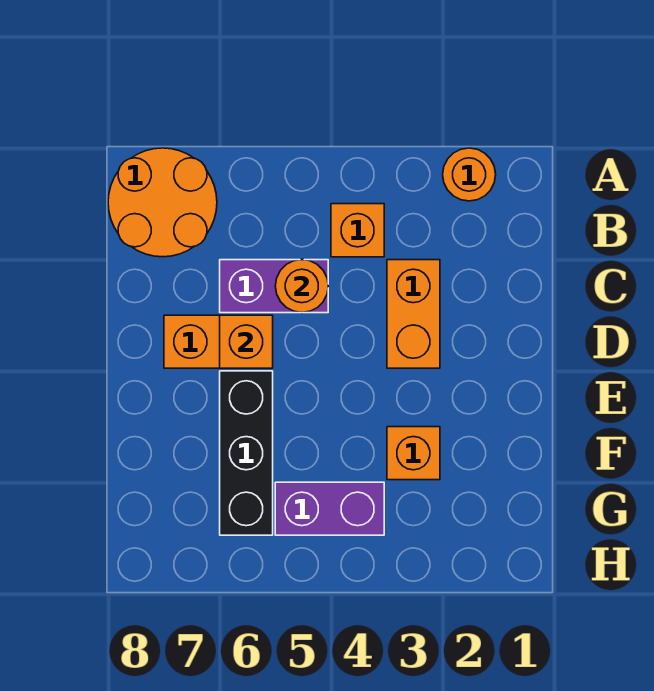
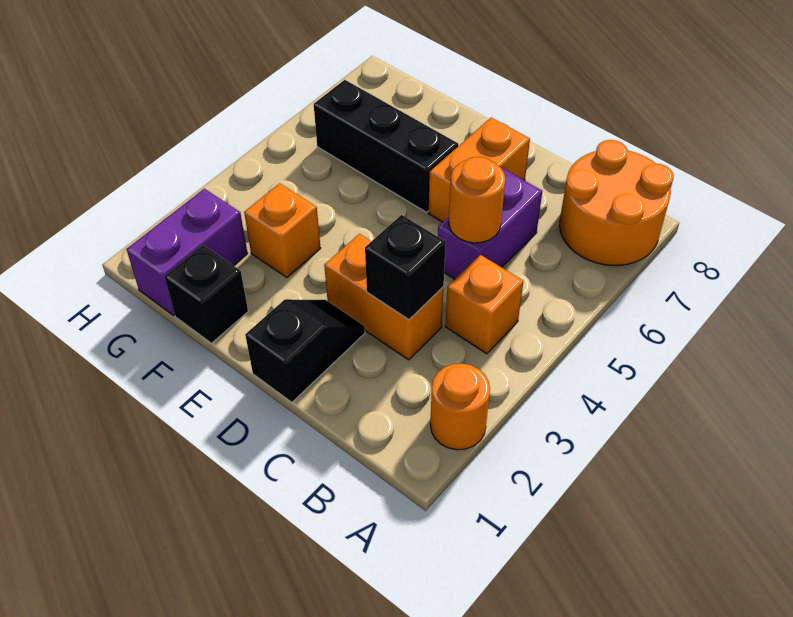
none -> black 1x1 brick [365,215,446,319]
none -> black 1x2 slope [245,299,365,402]
orange 1x1 brick [220,315,273,368] -> none
none -> black 1x1 brick [165,245,248,343]
purple 1x2 brick [275,482,384,535] -> purple 1x2 brick moved to [127,189,248,315]

